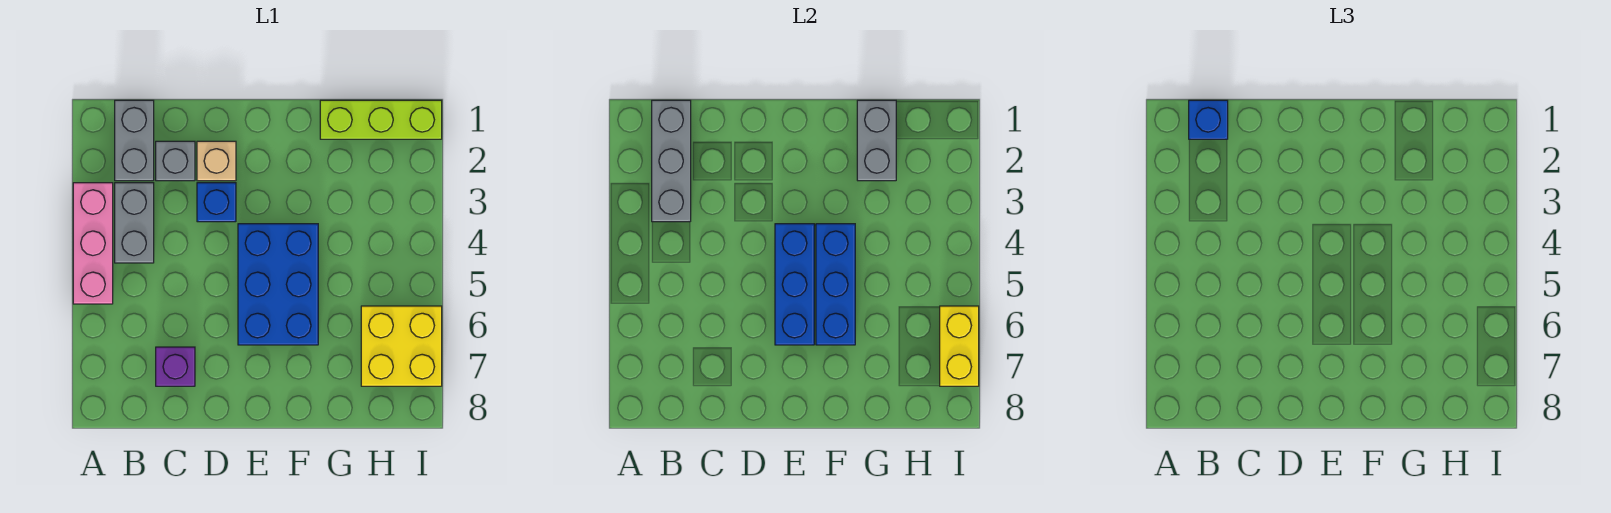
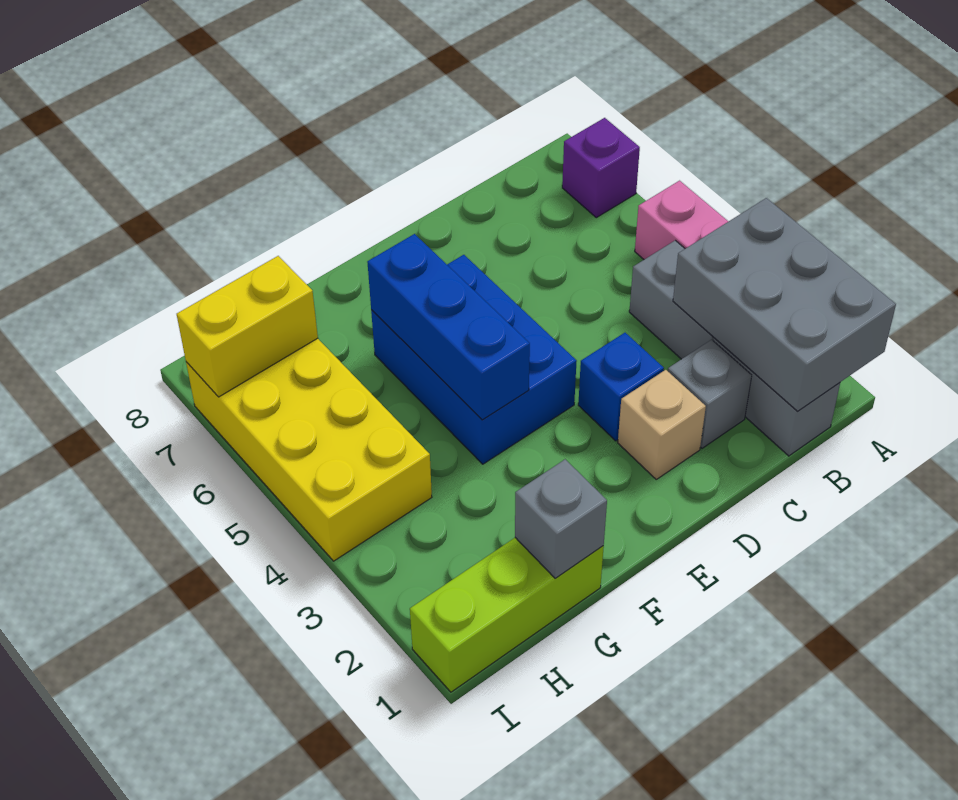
grey 1x3 brick [652,100,691,222] -> grey 2x3 brick [673,198,896,412]
blue 1x1 brick [1189,100,1228,139] -> none
purple 1x1 brick [156,347,195,386] -> purple 1x1 brick moved to [562,118,640,218]
blue 1x3 brick [775,224,814,345] -> none
grey 1x2 brick [857,100,896,181] -> grey 1x1 brick [515,459,607,578]
yellow 2x2 brick [361,306,442,386] -> yellow 2x4 brick [186,338,432,561]
yellow 1x2 brick [940,306,979,386] -> yellow 1x2 brick turned to [177,256,318,397]

